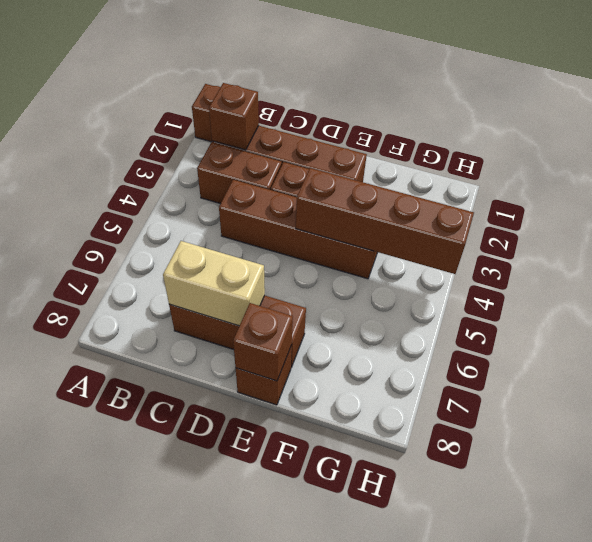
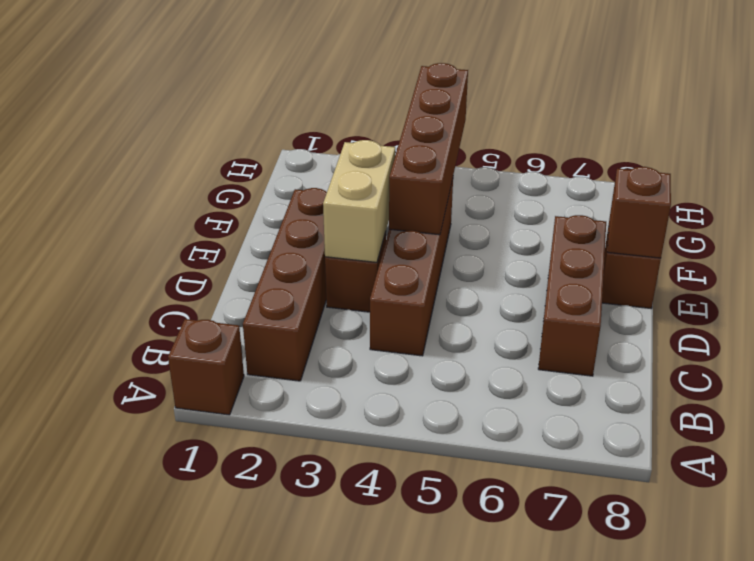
brown 1x1 brick [209,83,259,150] -> none
brown 1x2 brick [197,143,282,204] -> none
tan 1x2 brick [163,241,265,326] -> tan 1x2 brick moved to [323,140,395,262]

